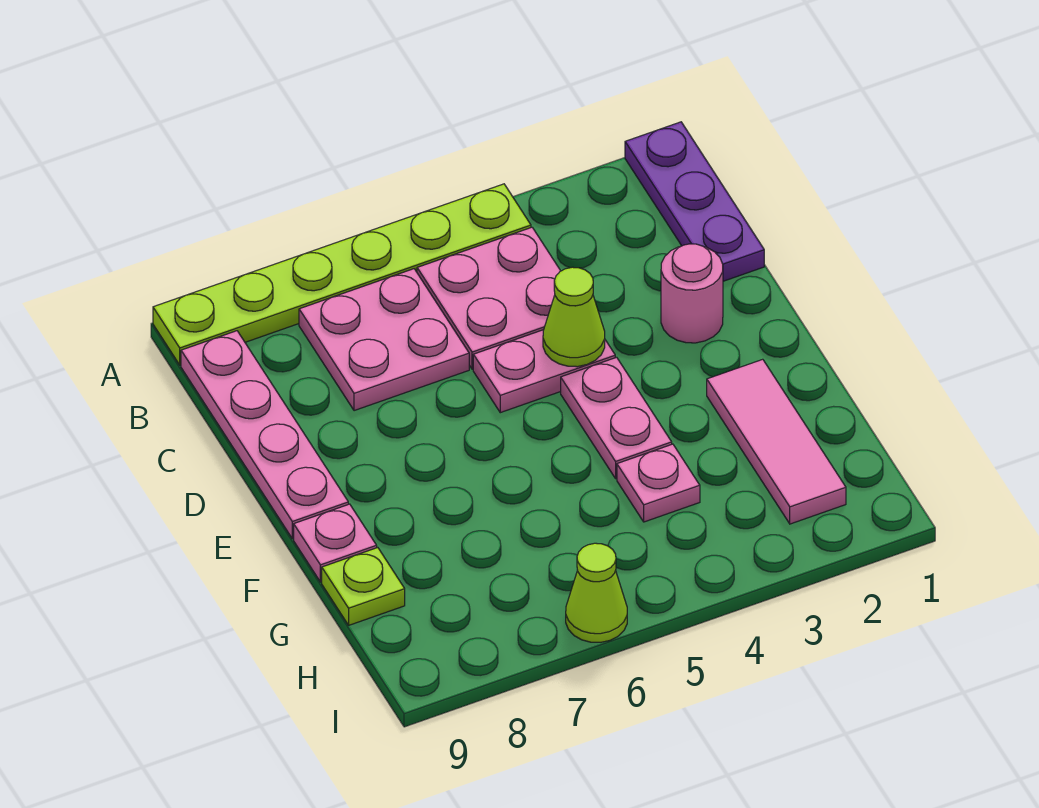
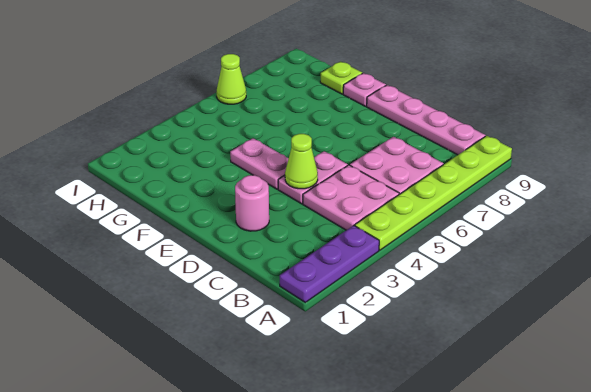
purple 1x3 plate [625,122,764,281] -> purple 1x3 plate turned to [280,225,379,302]
pink 1x3 tile [707,359,846,524] -> none
pink 1x1 plate [617,444,700,522] -> none

